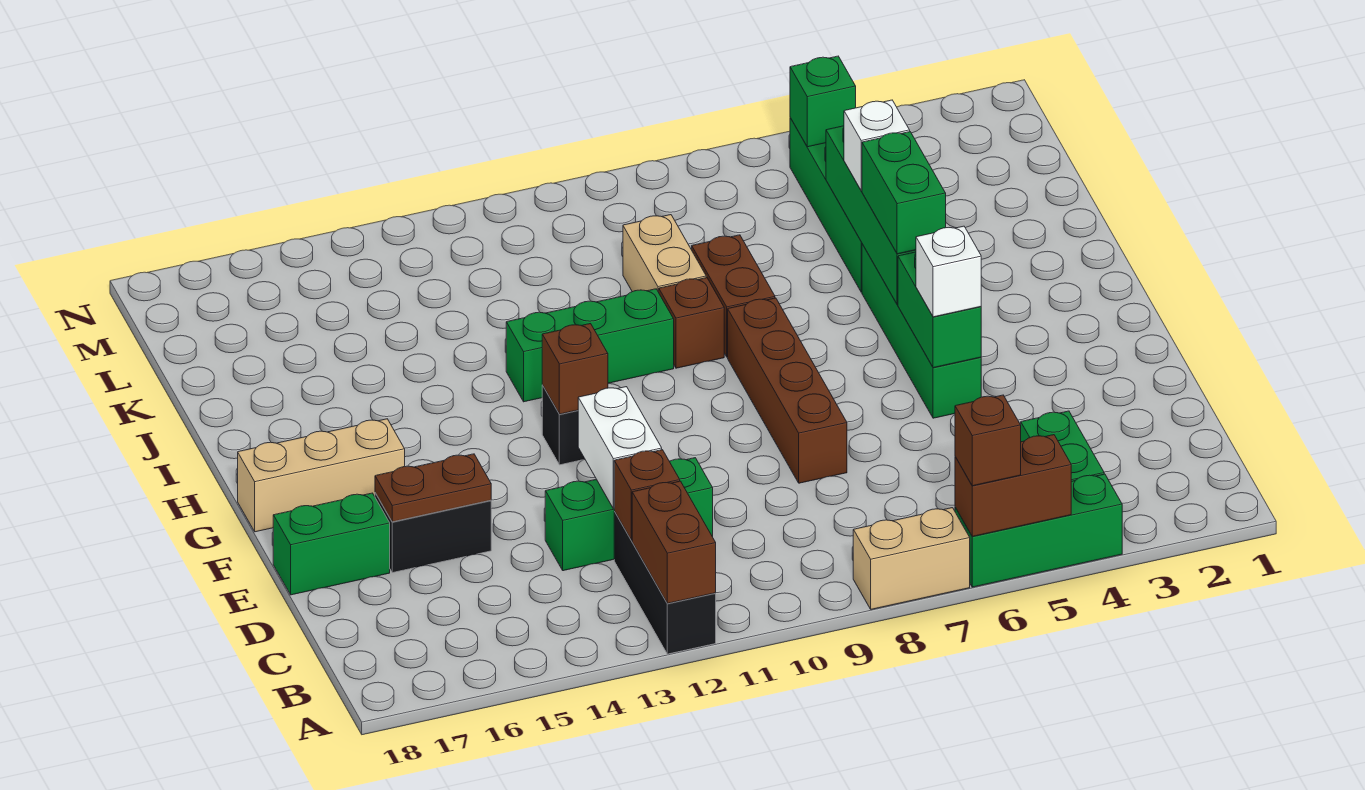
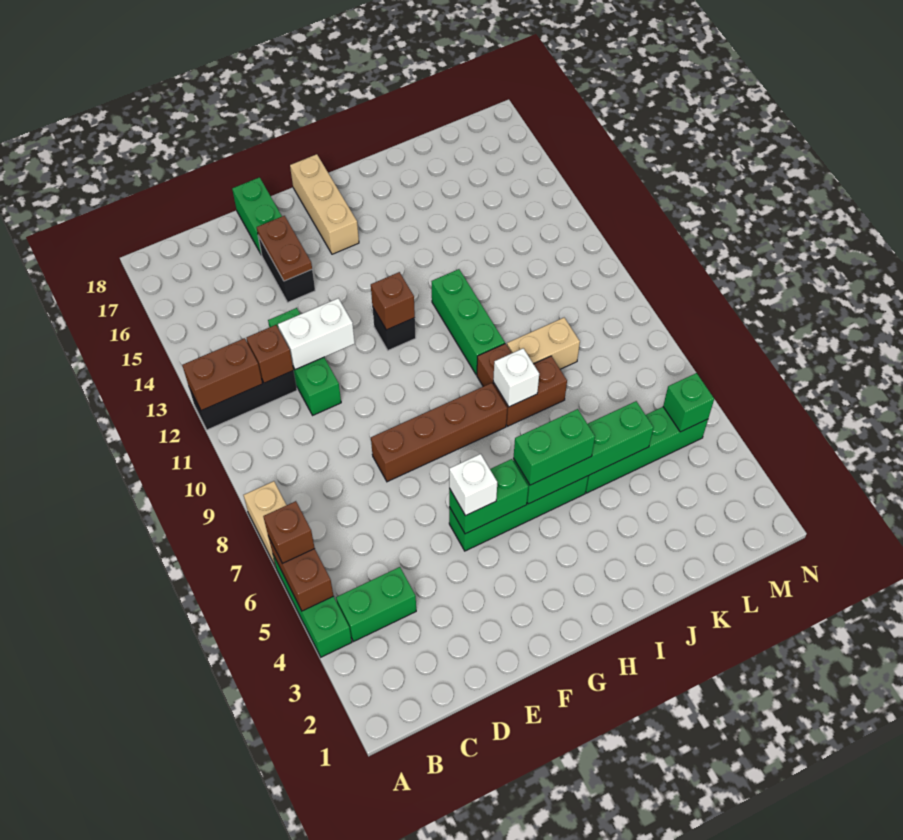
white 1x1 brick [844,100,910,191] -> white 1x1 brick moved to [493,348,539,407]

